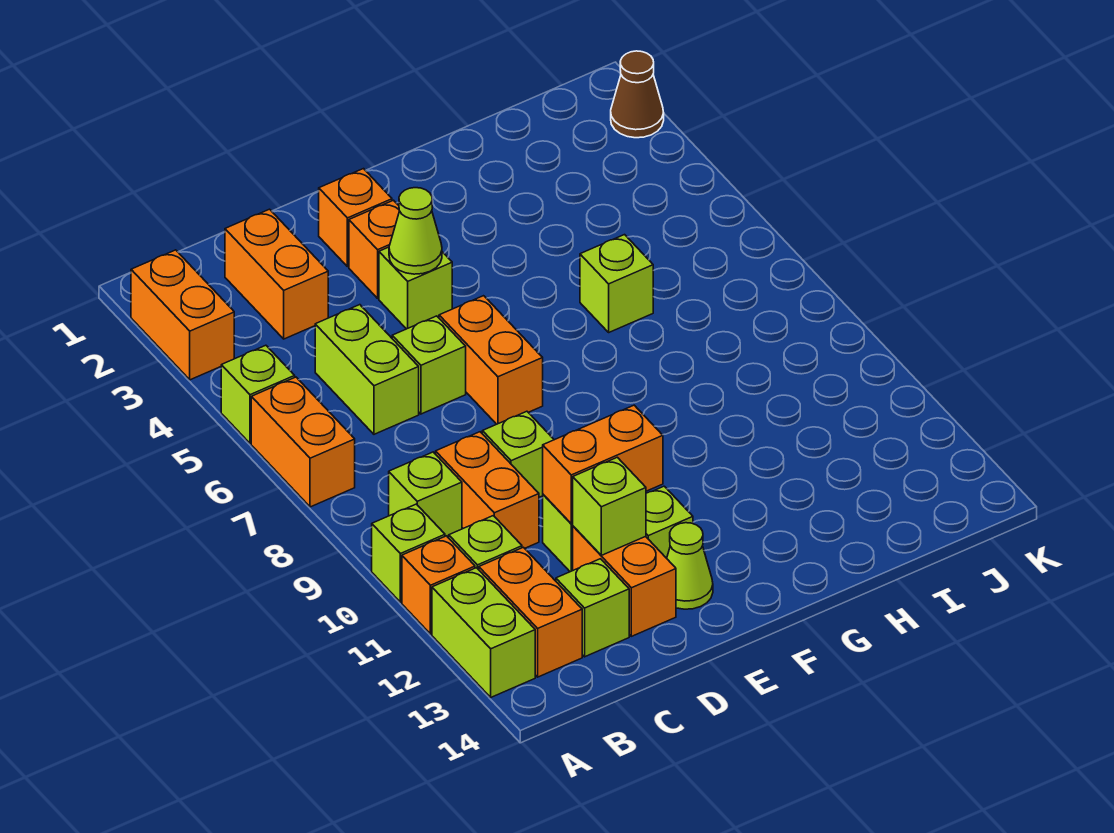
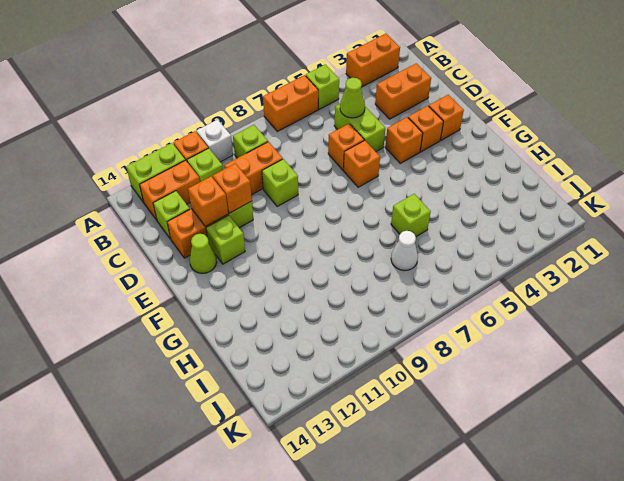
lime 1x1 brick [372,504,445,602] -> white 1x1 brick [196,120,233,162]
lime 1x2 brick [315,305,419,434] -> lime 1x2 brick turned to [334,104,385,152]
lime 1x1 brick [392,316,466,414] -> orange 1x1 brick [328,124,364,170]
orange 1x2 brick [543,405,663,524] -> orange 1x1 brick [213,164,252,213]
lime 1x1 brick [573,457,646,555] -> orange 1x1 brick [188,176,228,226]
lime 1x1 brick [379,247,452,329] -> orange 1x1 brick [385,117,423,163]
lime 1x1 cone [389,188,442,274] -> lime 1x1 cone moved to [340,78,365,118]
orange 1x2 brick [439,296,543,424] -> orange 1x1 brick [343,141,380,187]
none -> white 1x1 cone [391,231,418,271]
brown 1x1 cone [611,51,664,138] -> none

